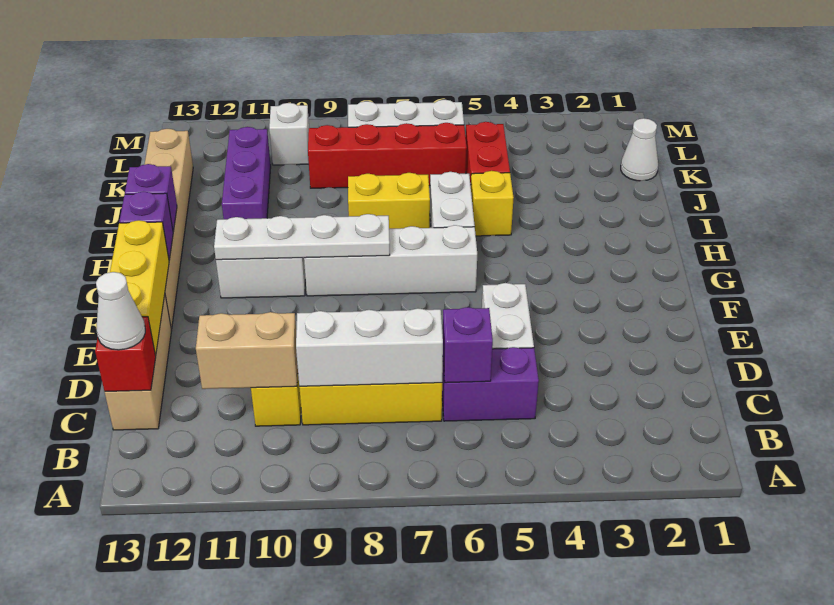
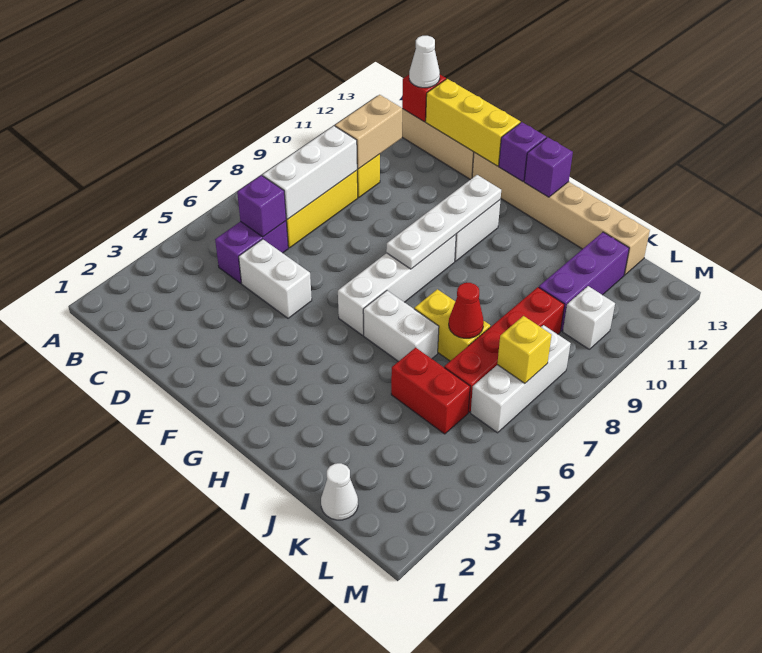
yellow 1x1 brick [471,171,514,236] -> yellow 1x1 brick moved to [497,316,552,383]
yellow 1x2 brick [348,173,430,229] -> yellow 1x2 brick turned to [414,289,490,361]
purple 1x3 brick [222,127,271,219] -> purple 1x3 brick turned to [539,232,629,331]
none -> red 1x1 cone [449,283,484,338]

